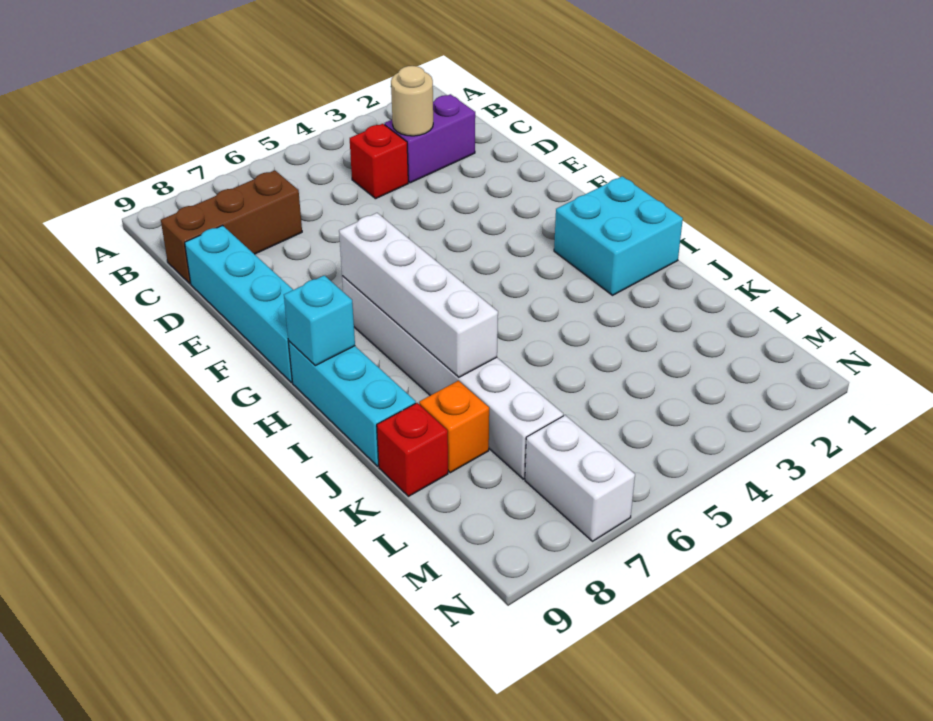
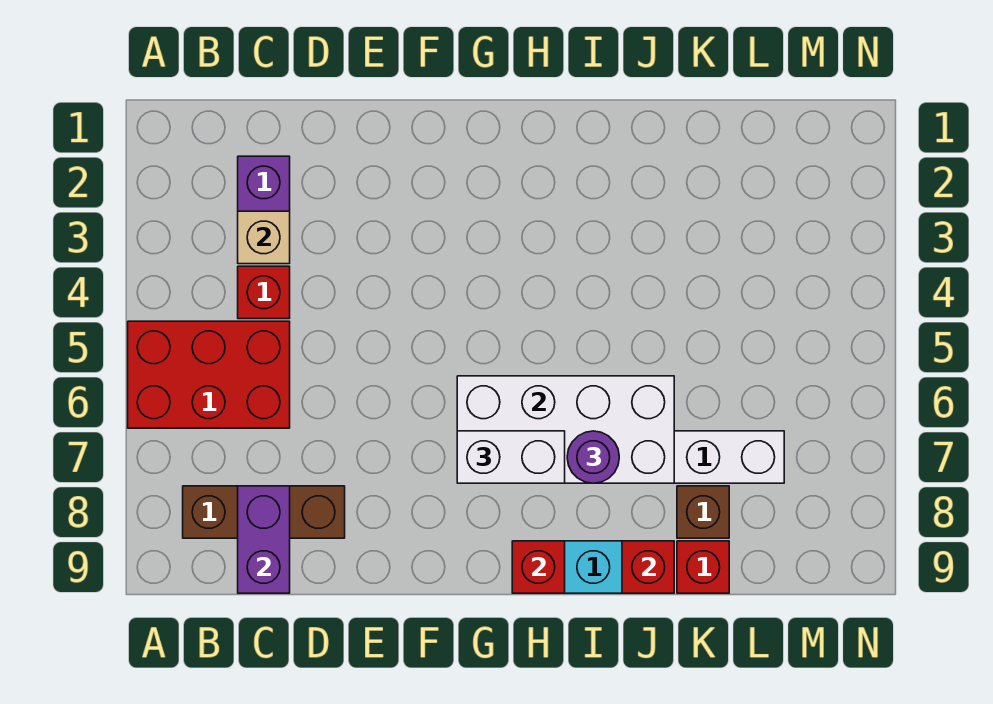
none -> red 2x3 brick [128,321,290,428]
tan 1x1 round brick [391,66,433,136] -> tan 1x1 brick [238,211,290,264]
brown 1x3 brick [161,170,302,284] -> brown 1x3 brick turned to [183,486,345,538]
none -> purple 1x2 brick [238,486,290,593]
cyan 1x4 brick [185,226,293,383] -> none
white 1x4 brick [339,213,498,377] -> white 2x4 brick [457,376,674,483]
cyan 2x2 brick [554,176,683,295] -> none
cyan 1x1 brick [284,275,355,366] -> red 1x1 brick [512,541,565,593]
none -> purple 1x1 round brick [567,431,619,483]
none -> red 1x1 brick [622,541,674,593]
orange 1x1 brick [419,381,489,473] -> brown 1x1 brick [677,486,729,538]
white 1x2 brick [525,415,635,541] -> white 1x2 brick moved to [457,431,565,483]

